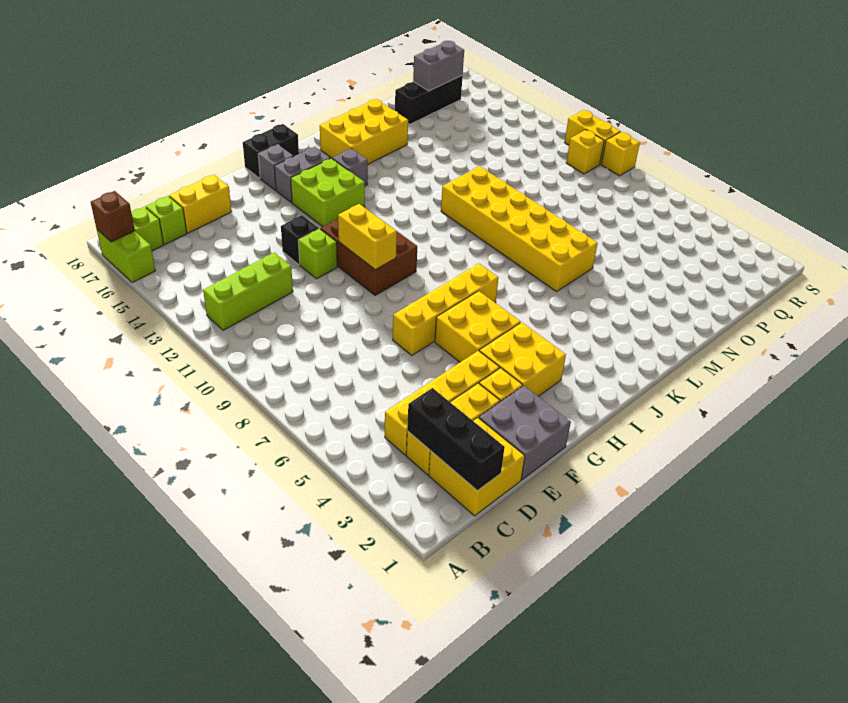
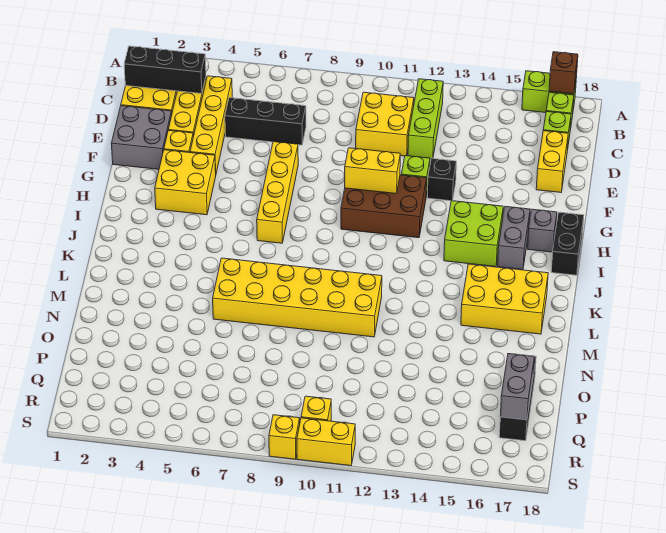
none -> black 1x3 brick [225,98,306,145]
yellow 2x2 brick [435,291,521,362] -> yellow 2x2 brick moved to [356,92,414,156]
grey 1x1 brick [332,148,368,186] -> none
yellow 2x3 brick [320,99,408,164] -> yellow 2x3 brick turned to [461,264,548,334]

